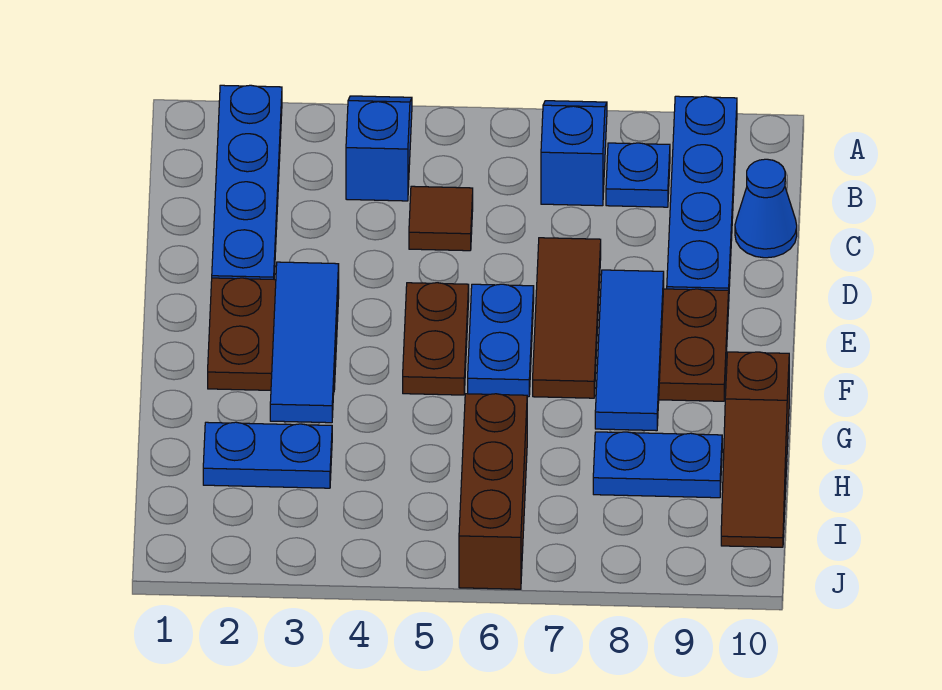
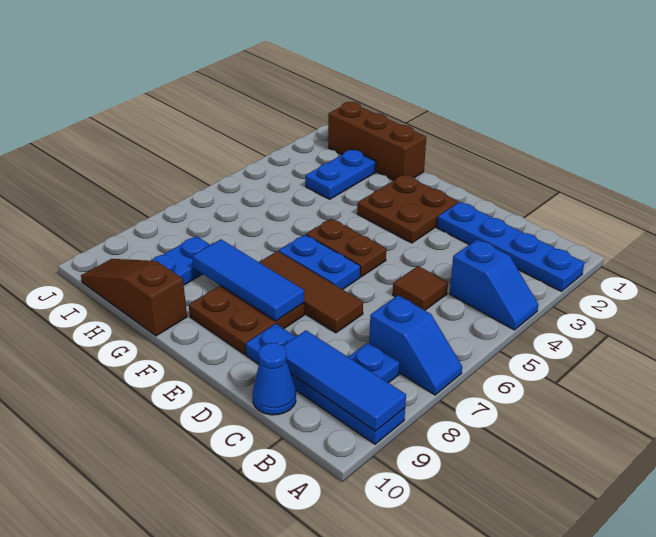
blue 1x3 tile [270,262,339,423] -> blue 1x3 tile moved to [283,330,406,431]
brown 1x3 brick [459,394,527,589] -> brown 1x3 brick moved to [328,102,426,180]

